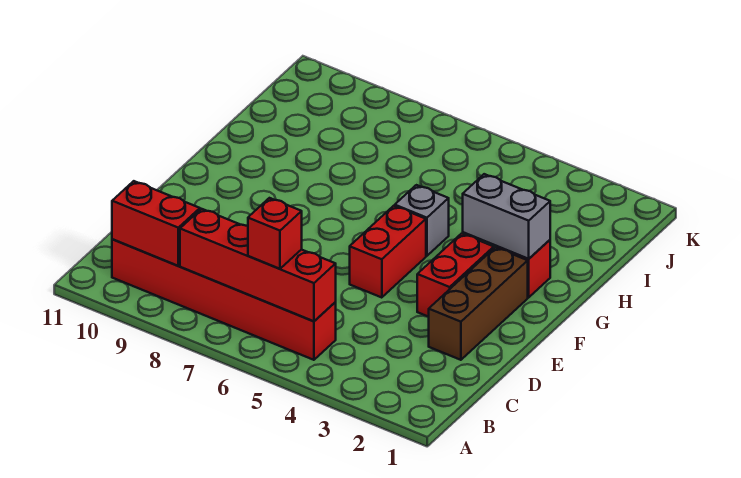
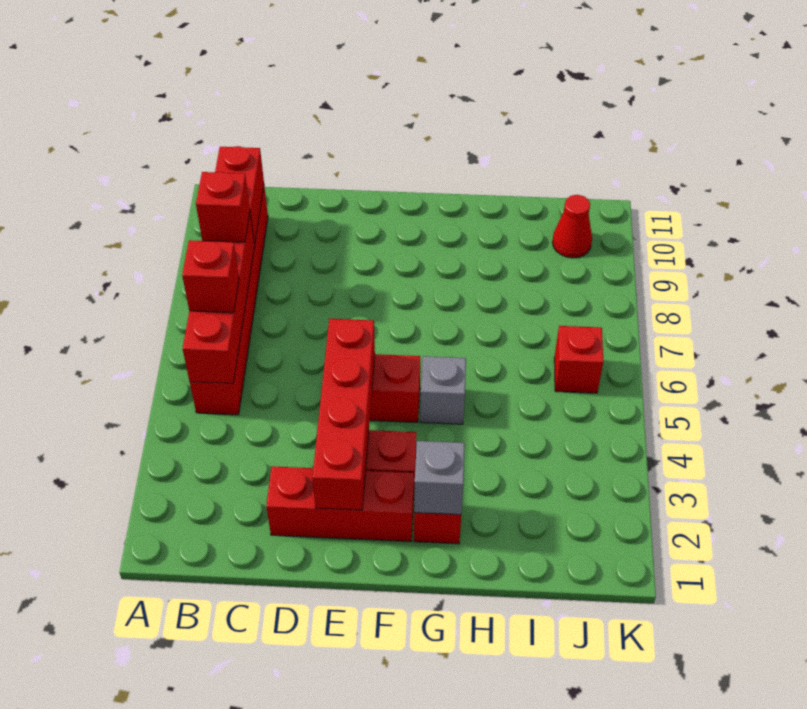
none -> red 1x1 brick [196,172,250,242]
brown 1x3 brick [429,247,528,360] -> red 1x3 brick [266,466,414,542]
none -> red 1x4 brick [312,319,375,510]
grey 1x2 brick [463,174,550,259] -> grey 1x1 brick [414,441,465,515]
none -> red 1x1 brick [554,326,603,393]
none -> red 1x1 cone [552,195,592,258]

